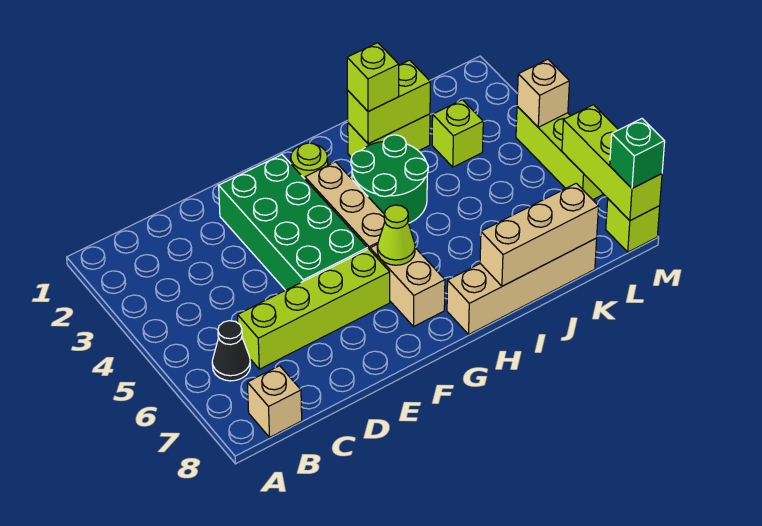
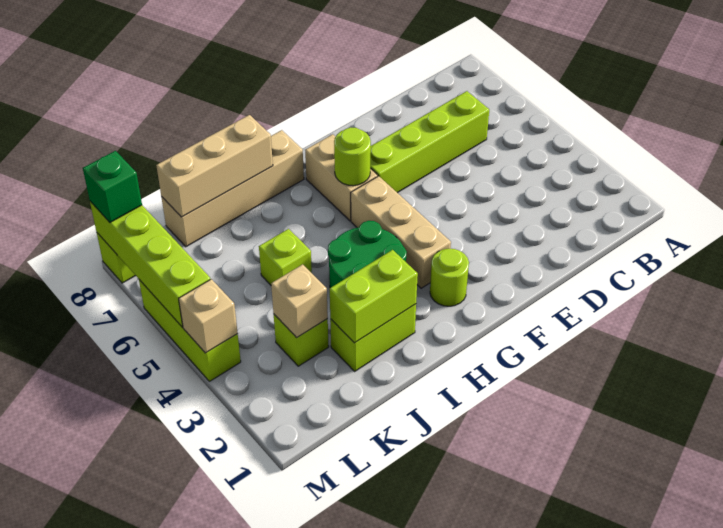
black 1x1 cone [212,321,250,381] -> none
tan 1x1 brick [247,366,302,437] -> tan 1x1 brick moved to [271,264,328,338]
green 2x4 brick [219,155,368,290] -> none
lime 1x1 cone [377,205,415,265] -> lime 1x1 round brick [334,127,371,186]
lime 1x1 brick [347,43,399,112] -> lime 1x1 brick moved to [259,229,312,285]
lime 1x3 brick [562,105,662,221] -> lime 1x4 brick [90,201,210,327]

